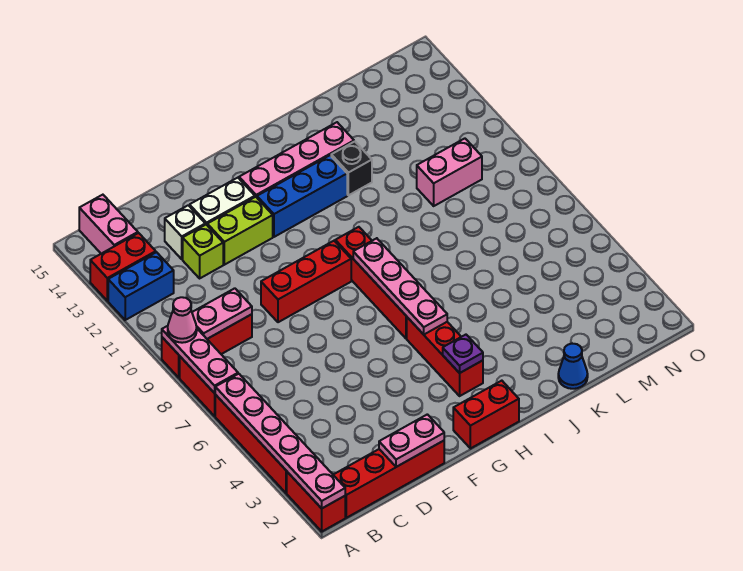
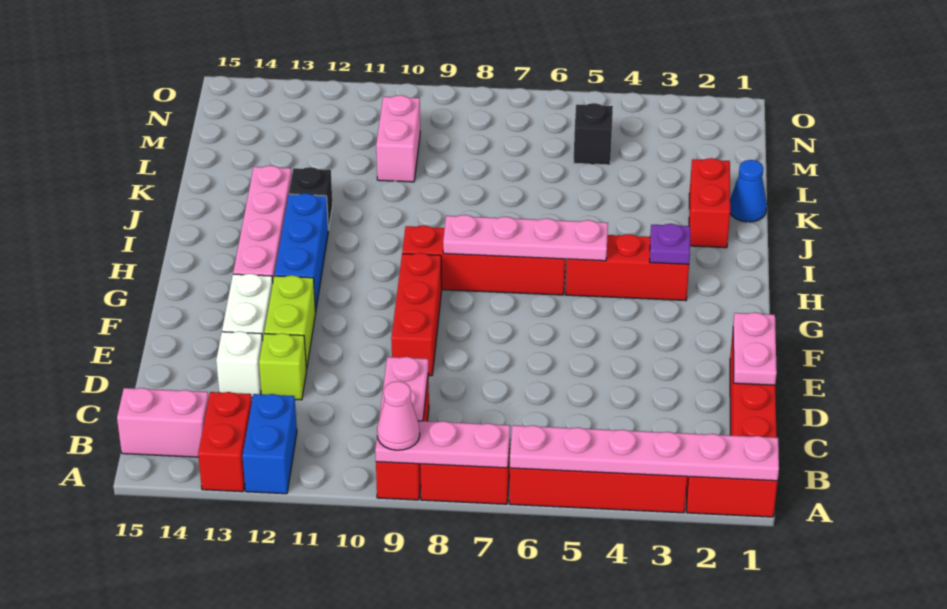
red 1x2 brick [453,381,519,449] -> red 1x2 brick moved to [689,158,730,248]
none -> black 1x1 brick [573,103,613,165]

